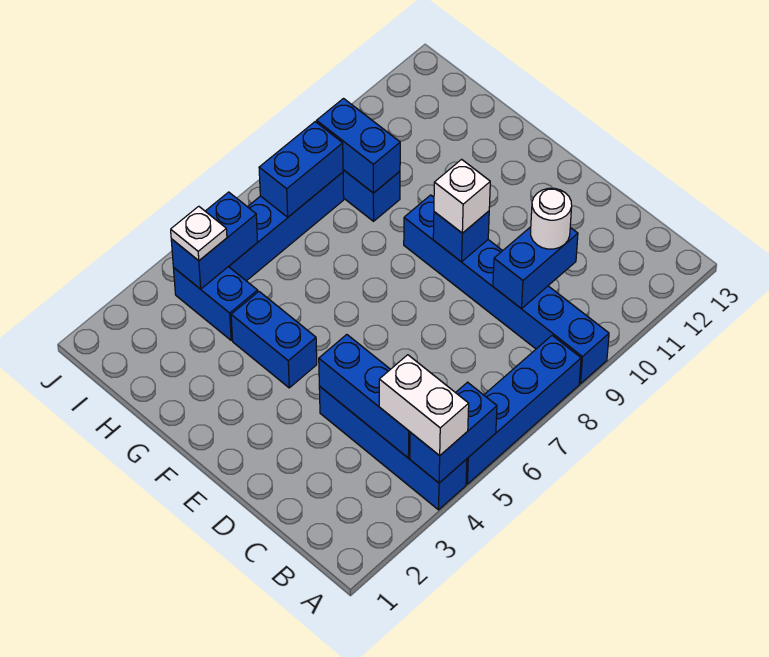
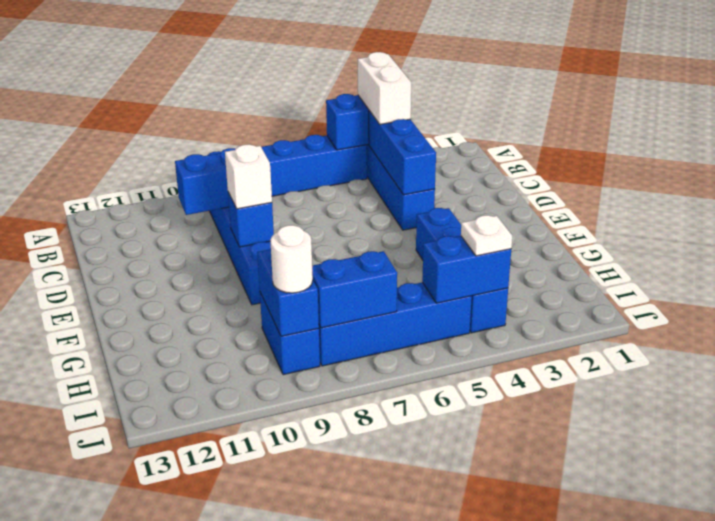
white 1x1 round brick [531,188,572,249] -> white 1x1 round brick moved to [270,225,313,293]

